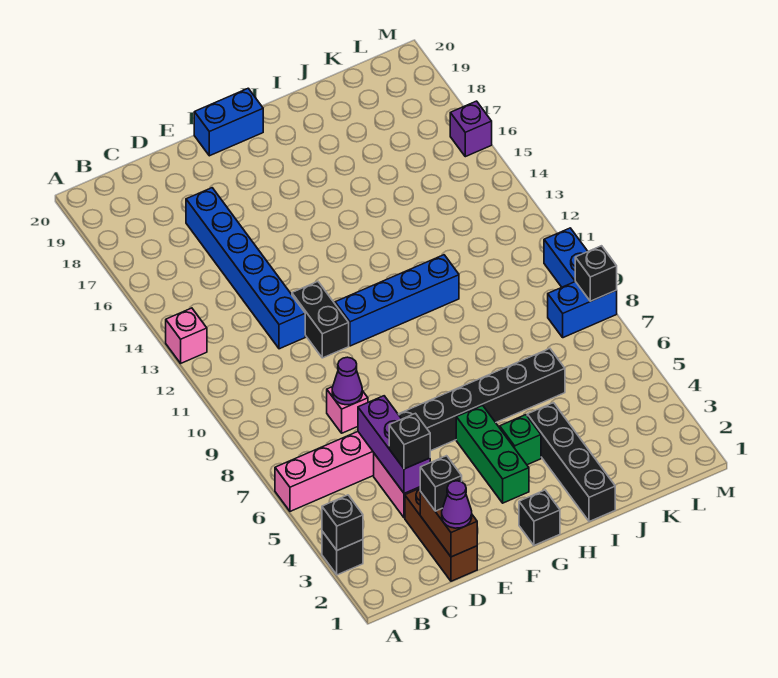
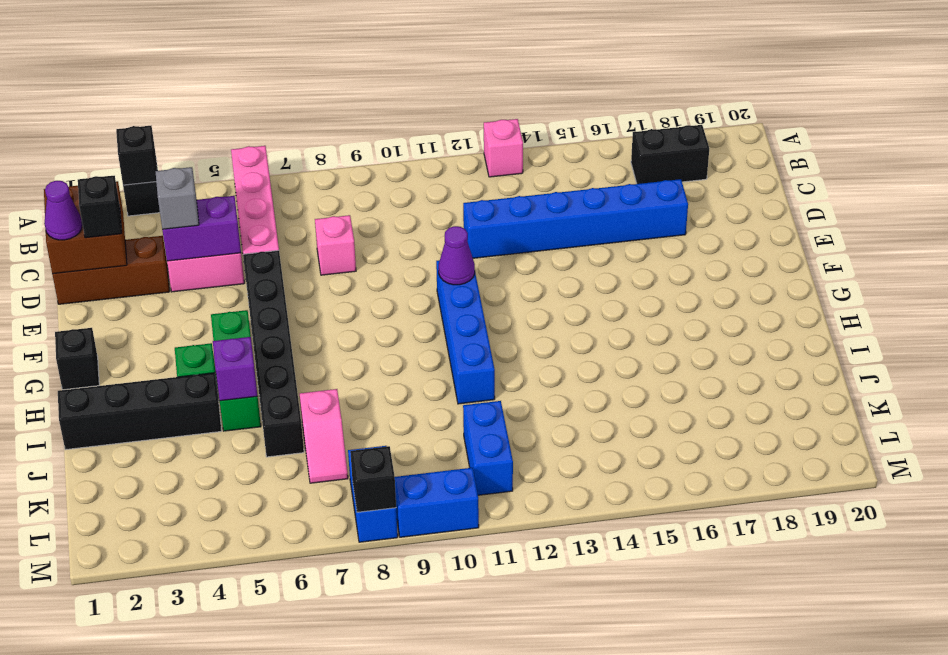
brown 1x2 brick [420,492,477,557] -> brown 2x2 brick [44,181,127,274]
purple 1x3 brick [358,396,430,494] -> purple 1x2 brick [163,196,241,261]
black 1x1 brick [389,413,430,469] -> grey 1x1 brick [155,167,199,229]
purple 1x1 cone [332,357,362,405] -> purple 1x1 cone moved to [439,226,475,285]
black 1x2 brick [292,282,349,358] -> black 1x2 brick moved to [631,125,709,184]
blue 1x2 brick [194,88,263,156] -> blue 1x2 brick moved to [463,401,513,495]
green 1x3 brick [456,405,529,503] -> green 1x3 brick turned to [211,310,261,431]
none -> pink 1x2 slope [300,389,348,483]
purple 1x1 brick [450,101,492,157] -> purple 1x1 brick moved to [213,337,257,401]

